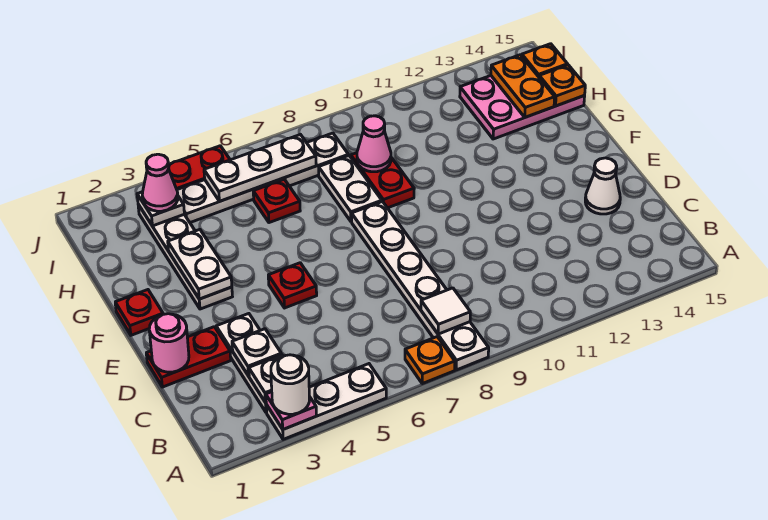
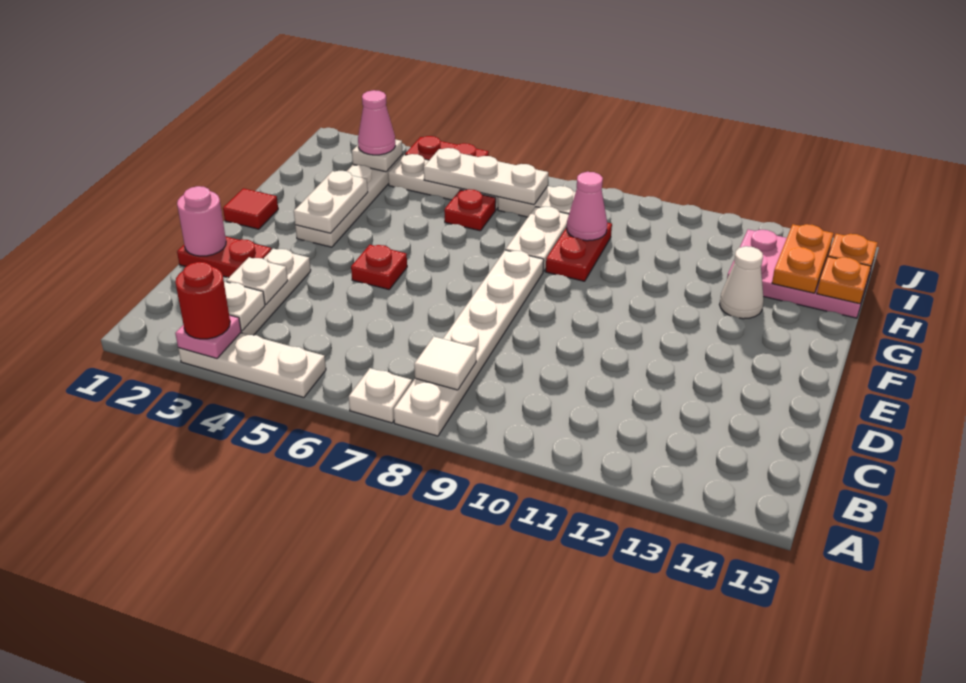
white 1x1 round brick [271,355,310,414] -> red 1x1 round brick [175,262,230,339]
orange 1x1 plate [405,337,455,384] -> white 1x1 plate [349,368,412,423]
white 1x1 cone [585,158,620,214] -> white 1x1 cone moved to [720,246,764,319]
red 1x1 plate [115,290,163,335] -> red 1x1 tile [223,188,278,229]

